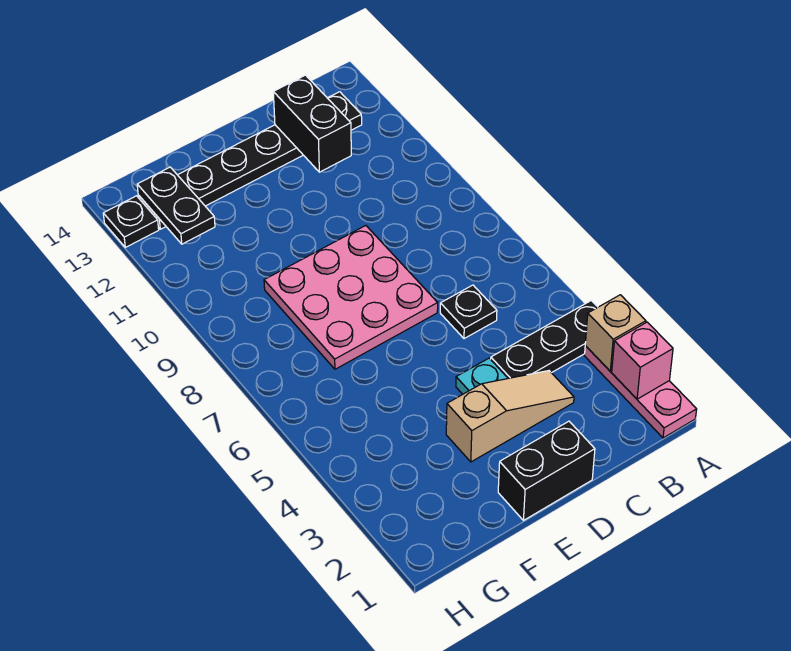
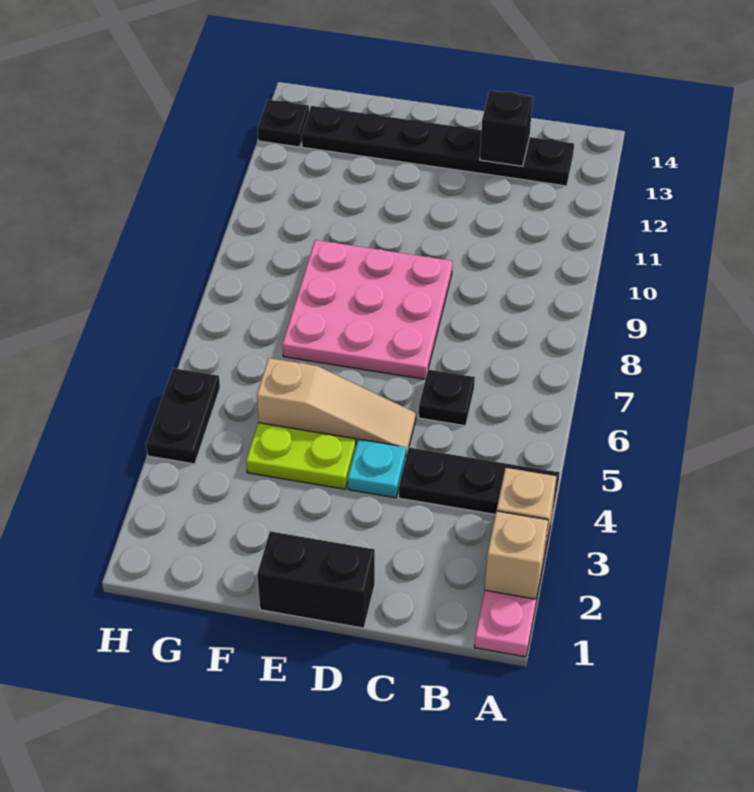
pink 1x1 brick [612,322,673,399] -> tan 1x1 brick [485,511,548,599]
tan 1x3 slope [446,371,574,462] -> tan 1x3 slope moved to [257,358,416,456]
black 1x2 brick [273,75,351,172] -> black 1x1 brick [480,91,533,166]
none -> lime 1x2 plate [246,423,356,489]
black 1x2 plate [137,167,215,244] -> black 1x2 plate moved to [146,368,220,464]

